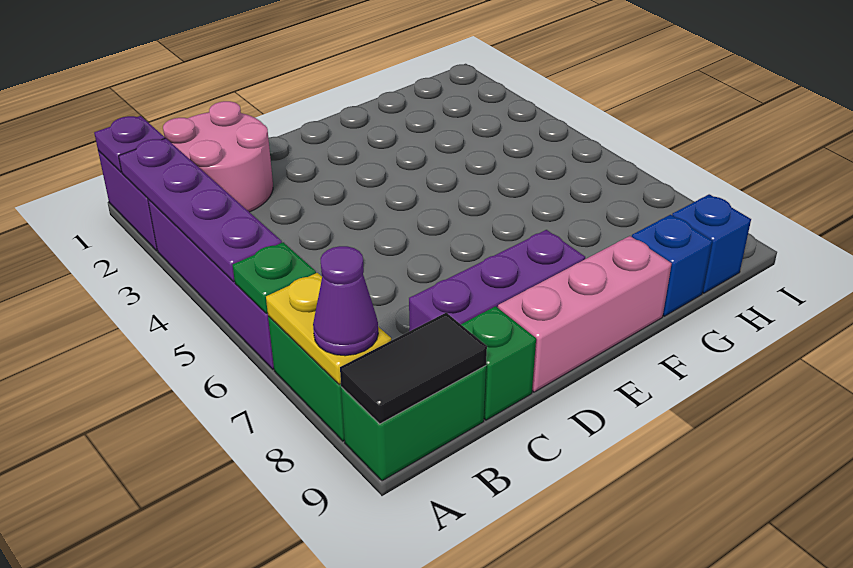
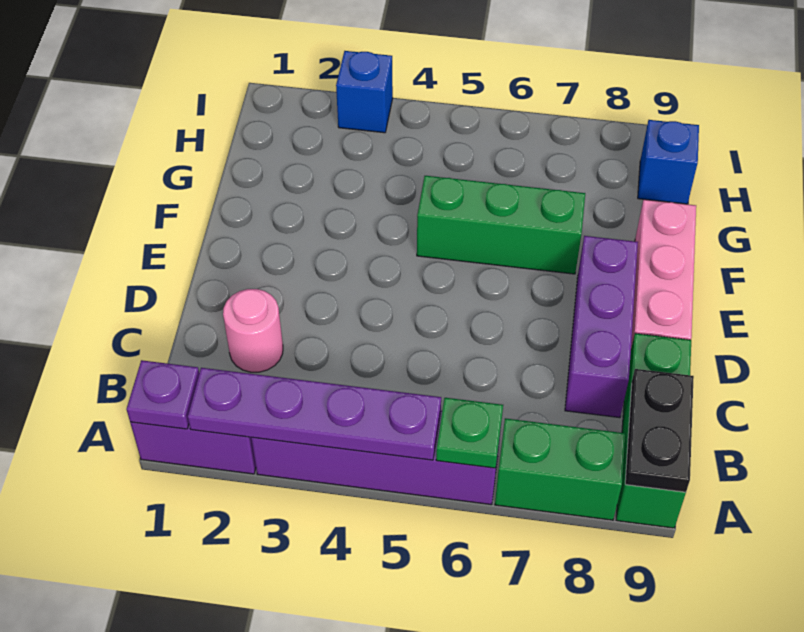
yellow 1x2 plate [266,273,391,384] -> none
purple 1x1 cone [313,246,378,356] -> none
black 1x2 tile [340,313,487,424] -> black 1x2 plate [625,369,694,492]
pink 2x2 round brick [163,101,273,212] -> pink 1x1 round brick [223,289,283,372]
none -> green 1x3 brick [417,176,585,274]
blue 1x1 brick [632,215,712,316] -> blue 1x1 brick moved to [336,51,393,133]

